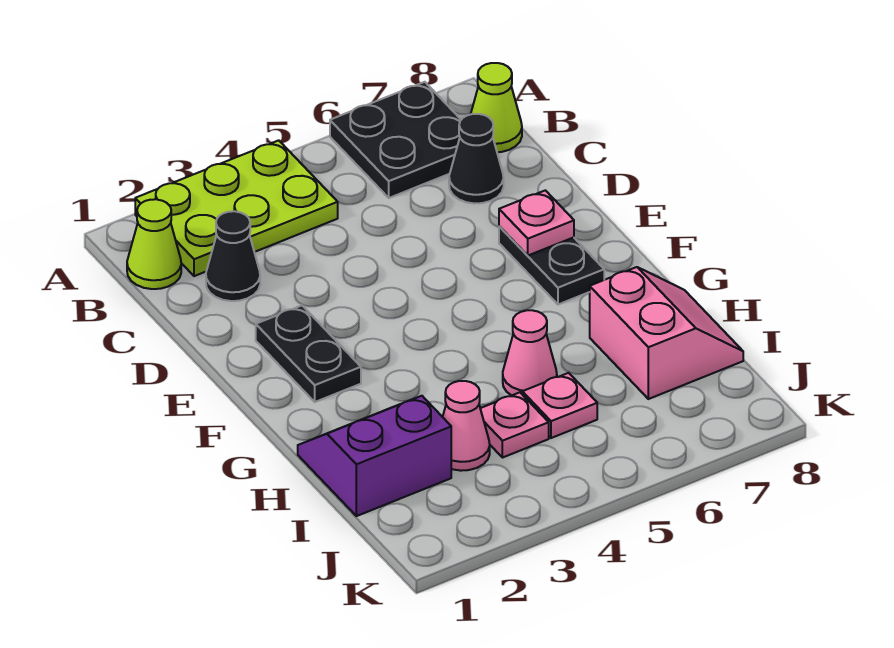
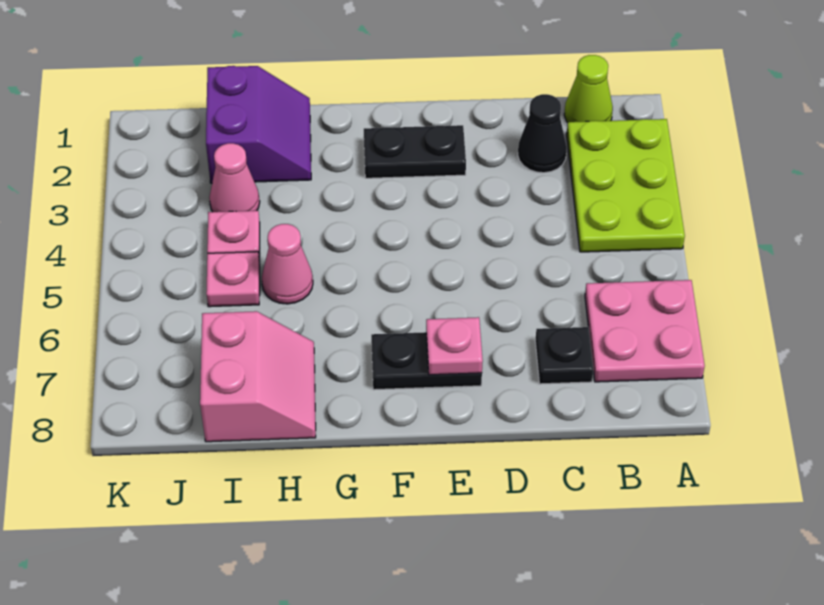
black 2x2 plate [330,82,461,198] -> pink 2x2 plate [585,280,705,382]
lime 1x1 cone [471,63,522,152] -> none
black 1x1 cone [449,114,504,204] -> black 1x1 plate [535,327,593,384]
pink 2x2 slope [590,267,743,399] -> pink 2x2 slope turned to [200,311,316,442]

